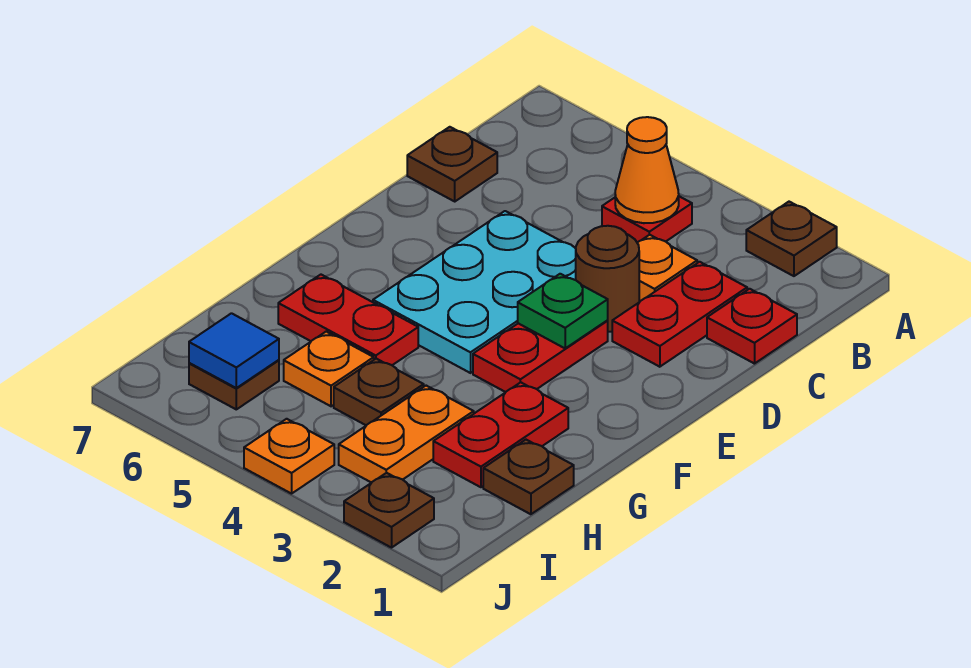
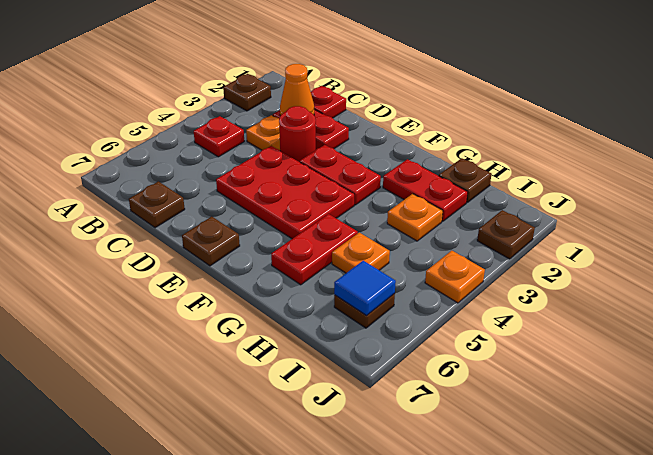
orange 1x1 cone [615,117,679,223] -> orange 1x1 cone moved to [280,64,314,115]
brown 1x1 round brick [576,226,639,332] -> red 1x1 round brick [279,106,316,162]
cyan 2x3 plate [373,211,576,373] -> red 2x3 plate [216,146,354,239]
green 1x1 plate [518,274,608,348] -> none
orange 1x2 plate [339,386,474,483] -> orange 1x1 plate [387,194,443,241]
brown 1x1 plate [334,359,424,425] -> brown 1x1 plate moved to [182,217,240,266]

